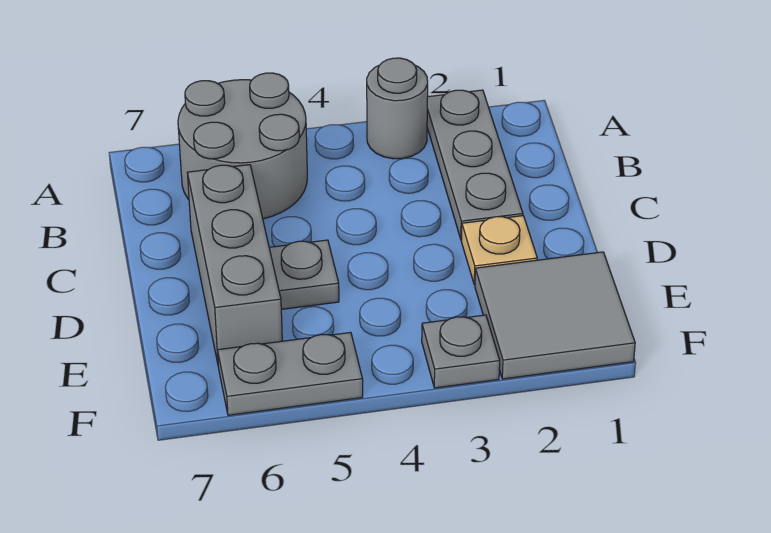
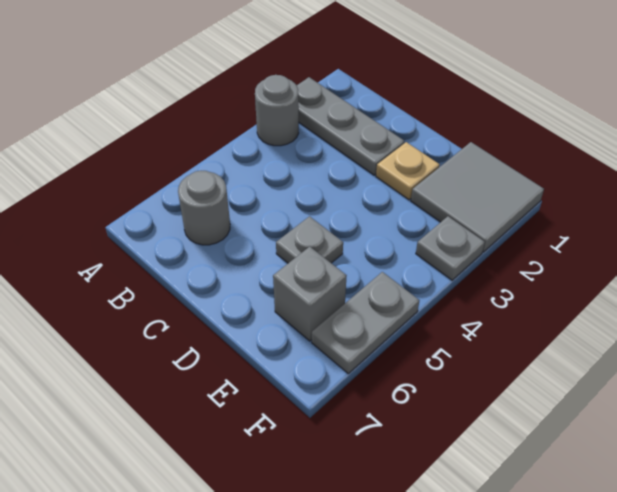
grey 2x2 round brick [178,73,307,219] -> grey 1x1 round brick [178,171,230,245]
grey 1x3 brick [187,165,282,363] -> grey 1x1 brick [273,247,347,341]

